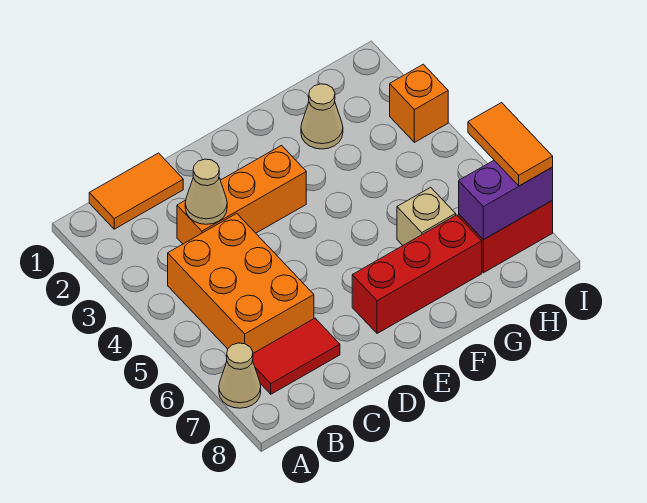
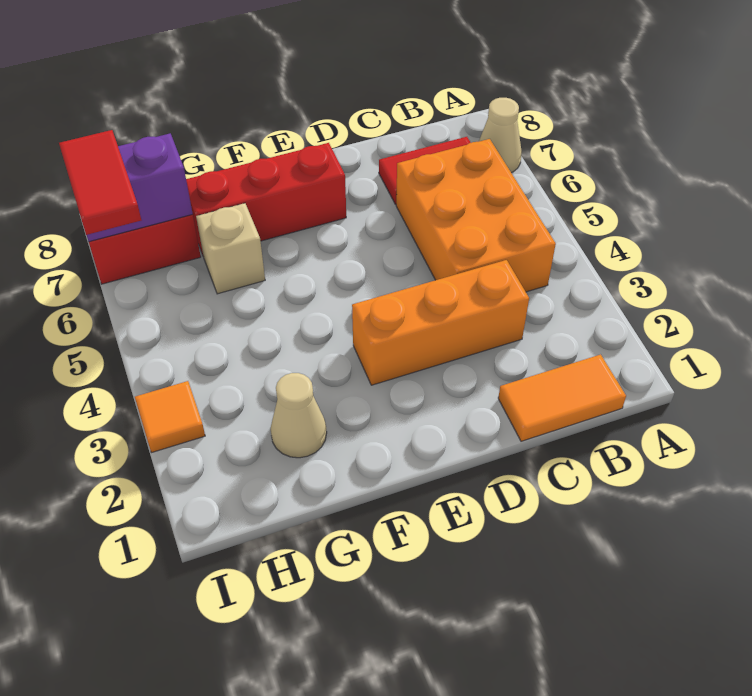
tan 1x1 cone [185,159,227,224] -> none
orange 1x1 brick [390,64,448,142] -> orange 1x1 tile [135,381,205,453]
orange 1x2 tile [468,103,553,186] -> red 1x2 tile [59,130,141,235]

